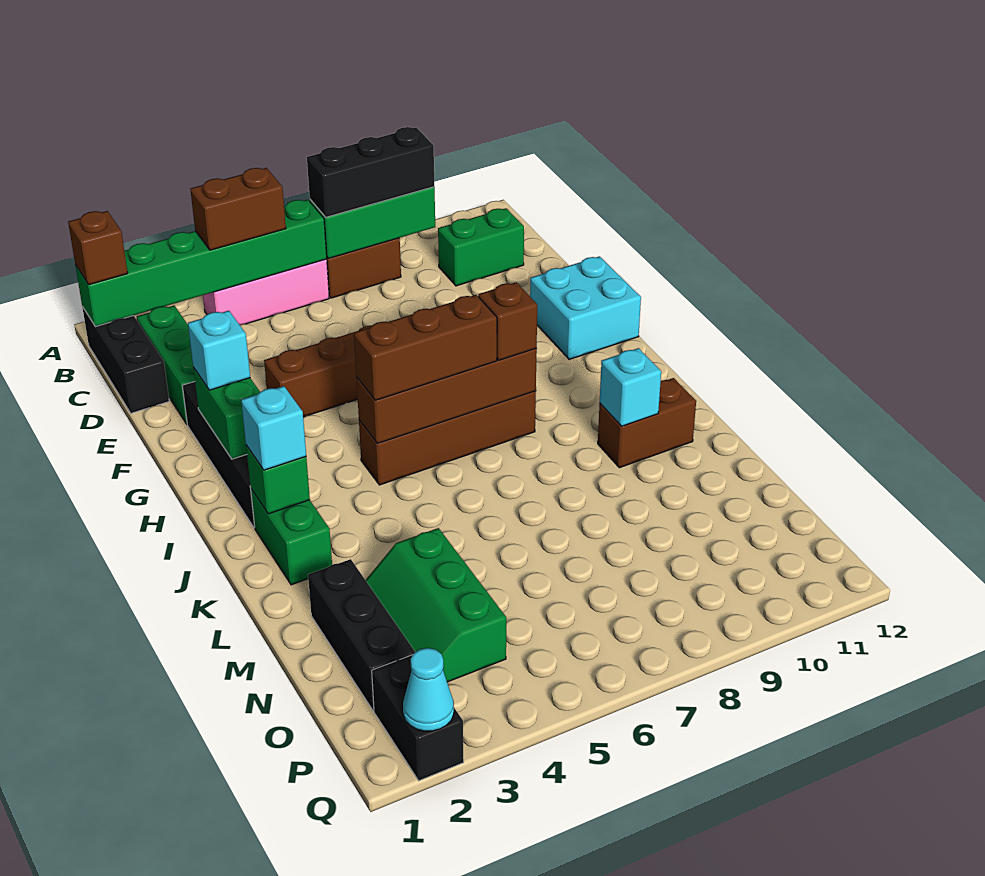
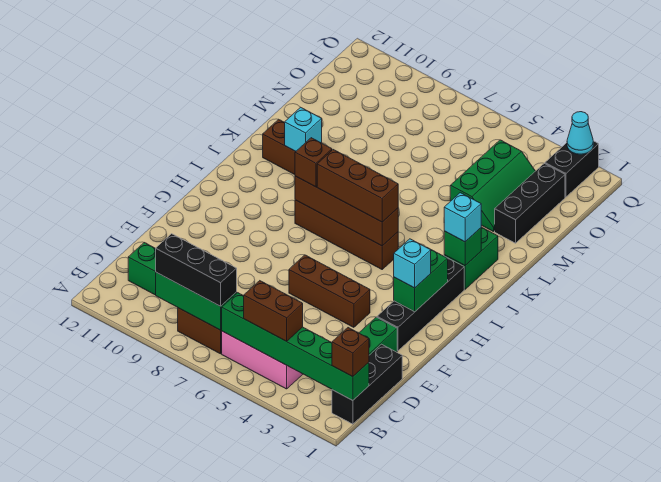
cyan 2x2 brick [530,256,641,359] -> none

